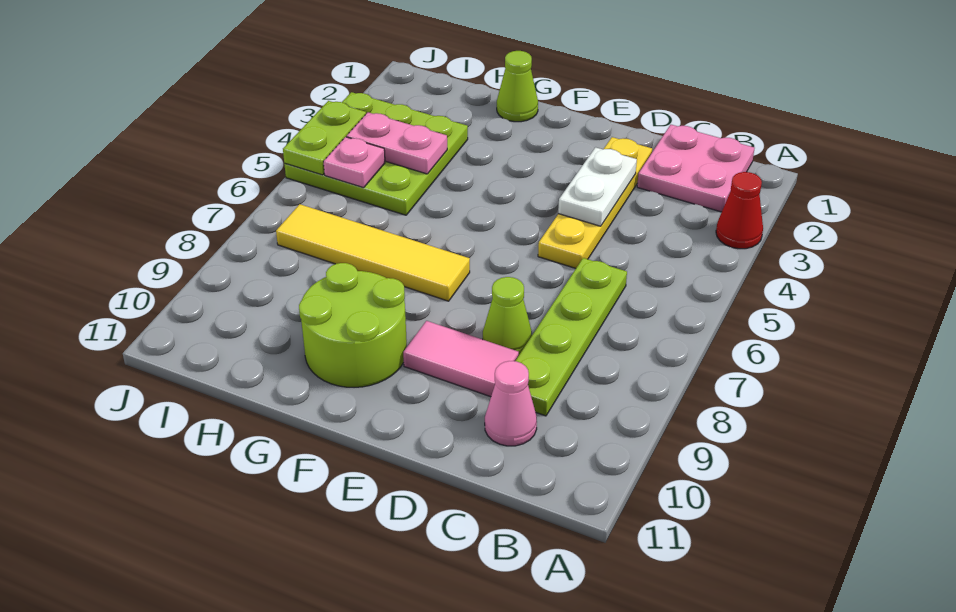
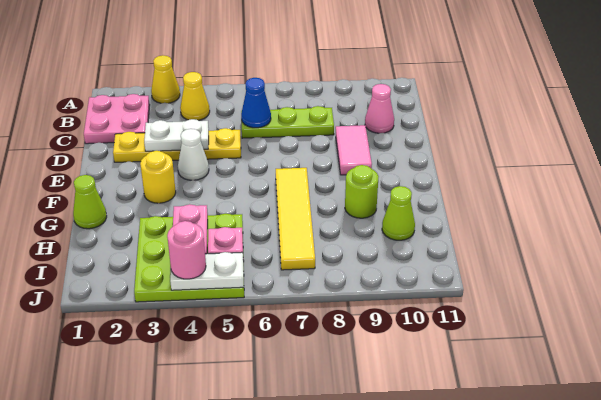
red 1x1 cone [716,172,763,249] -> yellow 1x1 cone [151,55,180,103]
none -> yellow 1x1 cone [180,72,210,120]
lime 1x4 plate [516,258,627,416] -> lime 1x3 plate [241,106,334,138]
none -> blue 1x1 cone [241,78,271,128]
lime 1x1 cone [483,277,532,355] -> lime 1x1 cone moved to [382,186,415,240]
none -> white 1x1 cone [178,129,209,180]
none -> yellow 1x1 round brick [140,151,176,203]
lime 2x2 round brick [299,263,407,387] -> lime 1x1 round brick [345,165,379,218]
lime 1x2 plate [283,101,366,175] -> white 1x2 plate [170,252,244,290]
none -> pink 1x1 round brick [167,221,206,279]

